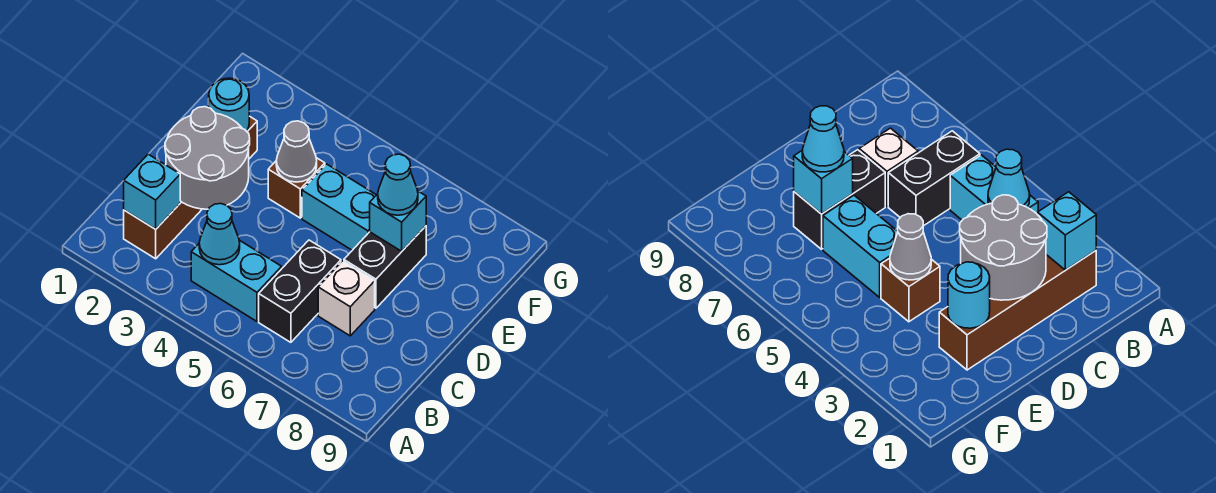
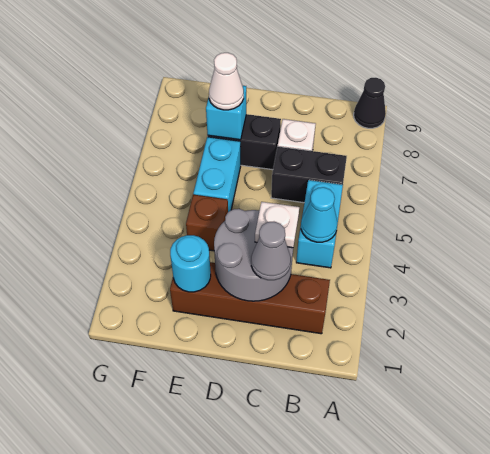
none -> black 1x1 cone [354,78,386,128]
cyan 1x1 brick [124,154,180,229] -> none
none -> white 1x1 plate [255,202,299,248]
grey 1x1 cone [276,121,317,182] -> grey 1x1 cone moved to [251,222,291,280]
cyan 1x1 cone [378,154,418,215] -> white 1x1 cone [209,53,244,110]

